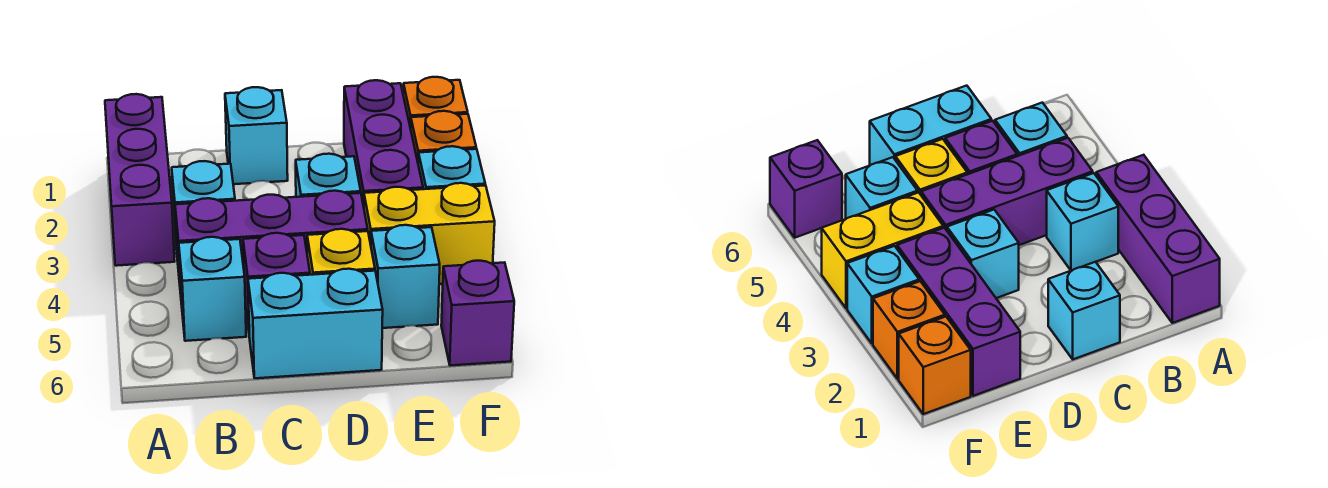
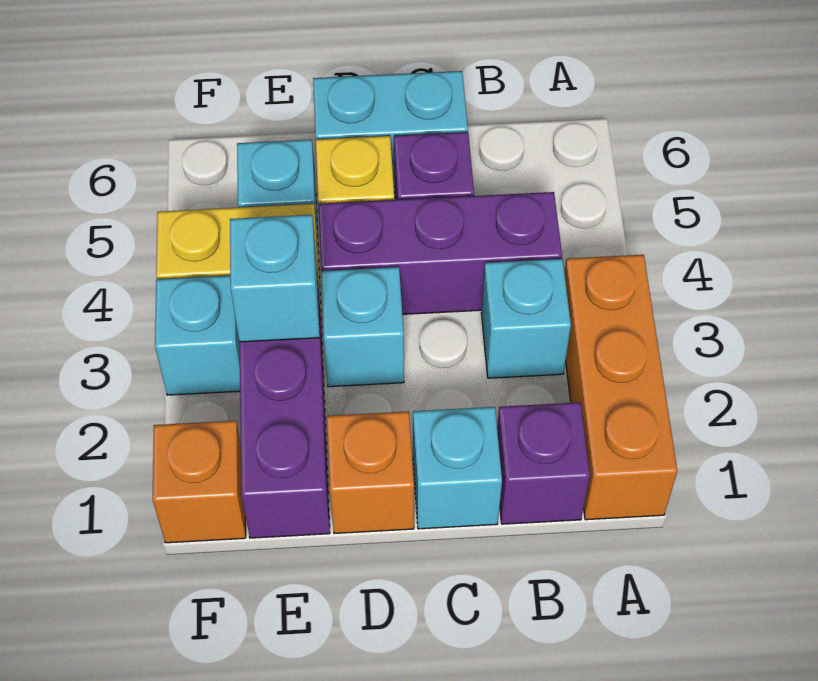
purple 1x3 brick [105,94,175,266] -> orange 1x3 brick [564,255,677,520]
cyan 1x1 brick [179,237,246,341] -> cyan 1x1 brick moved to [230,215,320,342]
orange 1x1 brick [411,111,476,161] -> orange 1x1 brick moved to [327,411,414,534]
purple 1x1 brick [441,261,514,366] -> purple 1x1 brick moved to [497,402,590,524]

